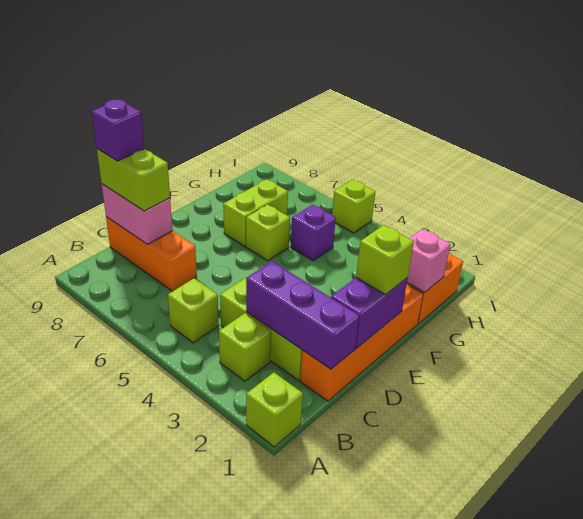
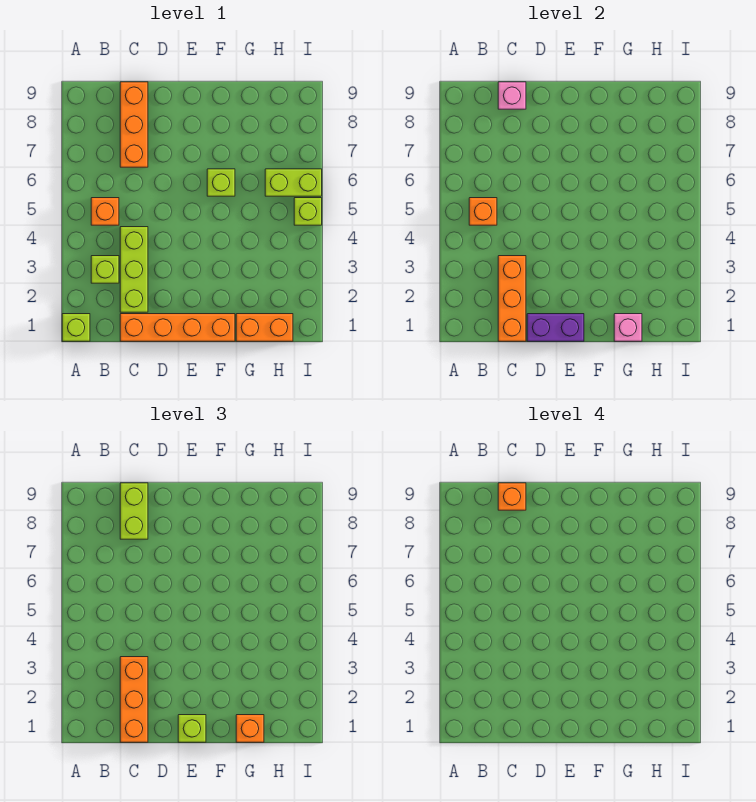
lime 1x1 brick [168,278,219,343] -> orange 1x1 brick [91,198,119,225]
none -> orange 1x1 brick [469,198,497,225]
purple 1x3 brick [246,261,359,369] -> orange 1x3 brick [498,256,526,341]
none -> orange 1x3 brick [120,657,148,742]
pink 1x2 brick [102,184,172,244] -> pink 1x1 brick [498,82,526,109]
purple 1x1 brick [92,99,144,161] -> orange 1x1 brick [498,483,526,510]
lime 1x2 brick [223,179,288,246] -> lime 1x2 brick moved to [265,169,322,196]
none -> orange 1x1 brick [236,715,264,742]
purple 1x1 brick [291,205,336,261] -> none

